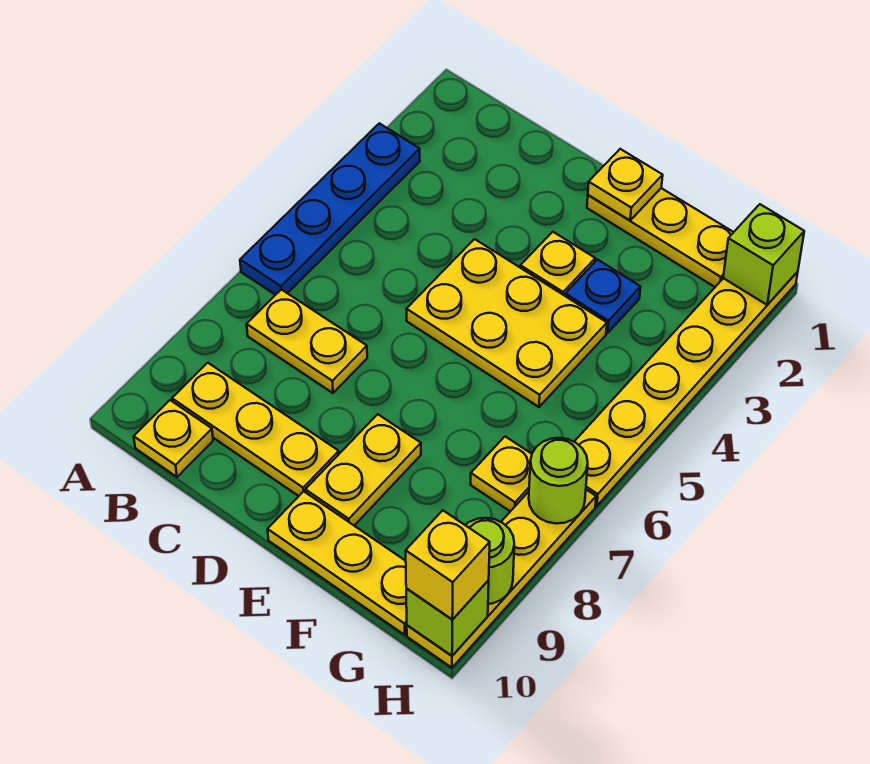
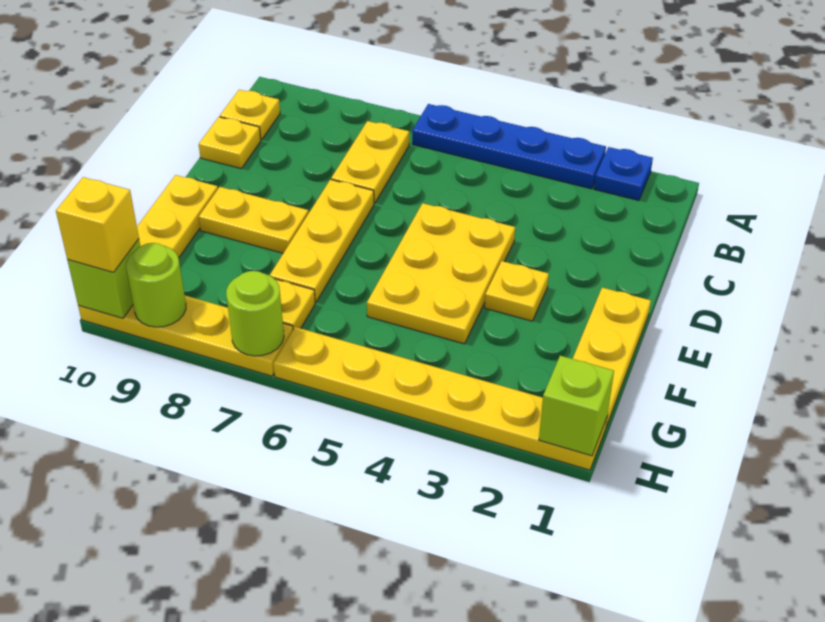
yellow 1x3 plate [172,363,339,496] -> yellow 1x3 plate moved to [270,180,374,302]
yellow 1x1 plate [588,149,663,220] -> yellow 1x1 plate moved to [199,117,261,168]
blue 1x1 plate [565,260,640,333] -> blue 1x1 plate moved to [594,147,653,200]

